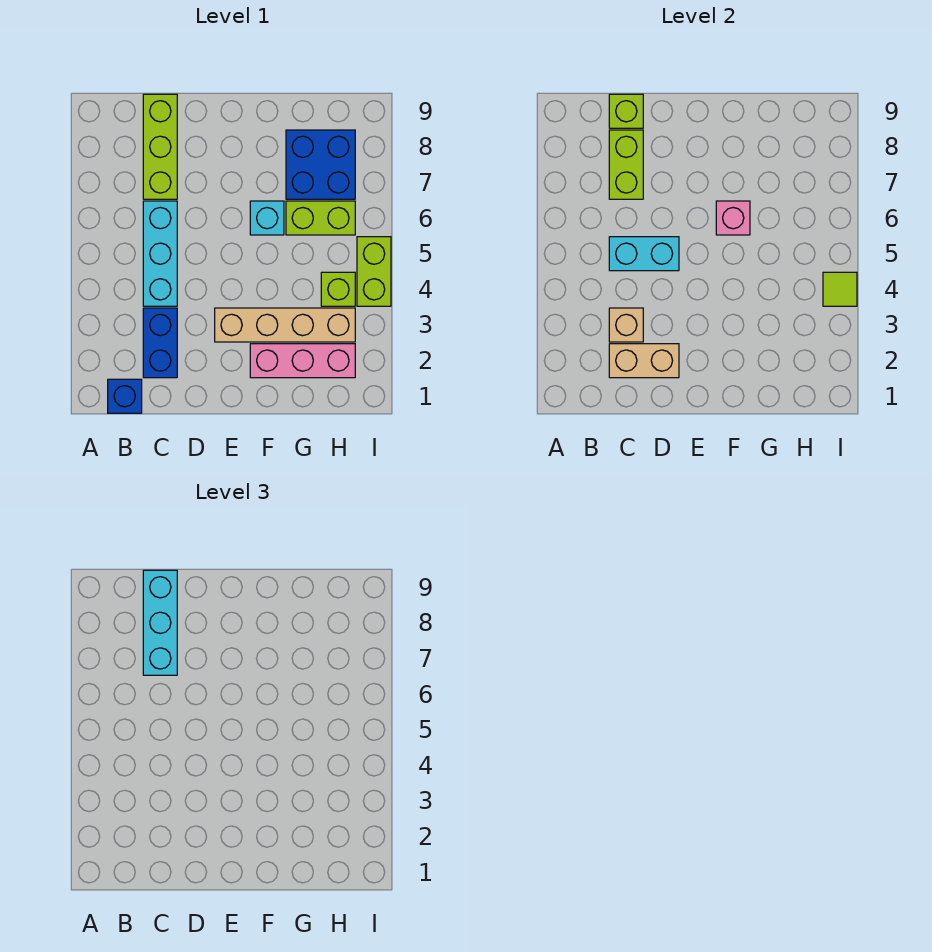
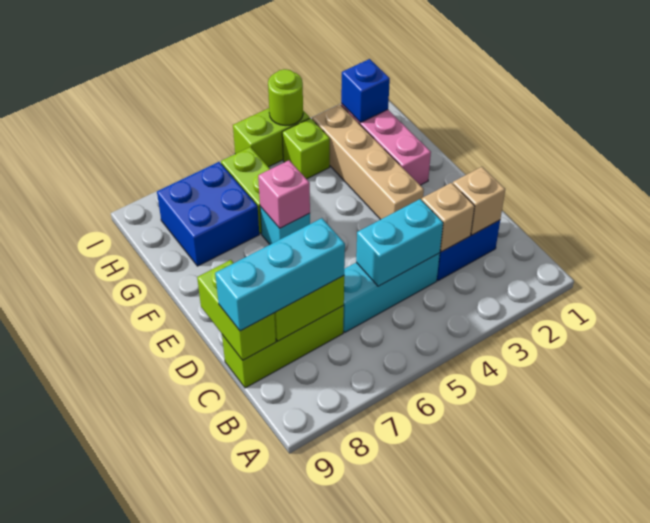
blue 1x1 brick [108,379,142,413] -> blue 1x1 brick moved to [341,59,390,123]
tan 1x2 brick [609,344,679,378] -> tan 1x1 brick [453,167,505,235]
cyan 1x2 brick [609,237,679,271] -> cyan 1x2 brick turned to [356,199,443,286]
lime 1x1 brick [609,94,643,128] -> lime 1x2 brick [197,260,276,360]
lime 1x1 tile [823,272,857,306] -> lime 1x1 round brick [268,69,303,126]

